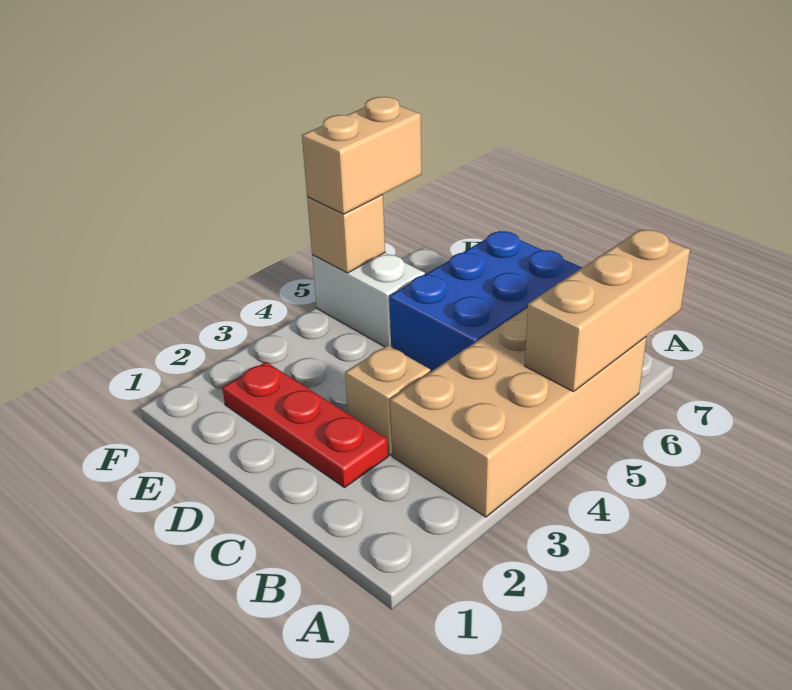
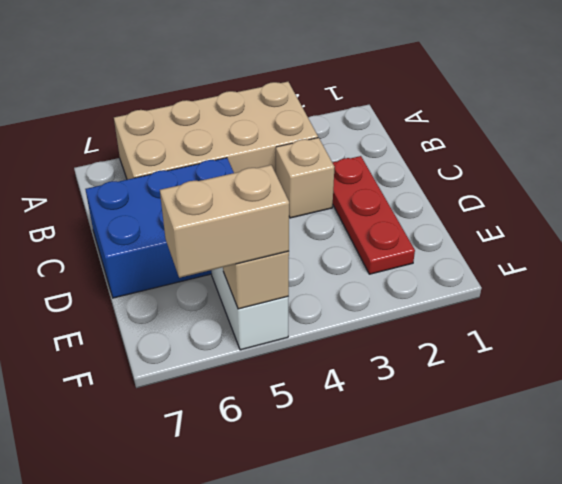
tan 1x3 brick [525,230,690,392] -> none

